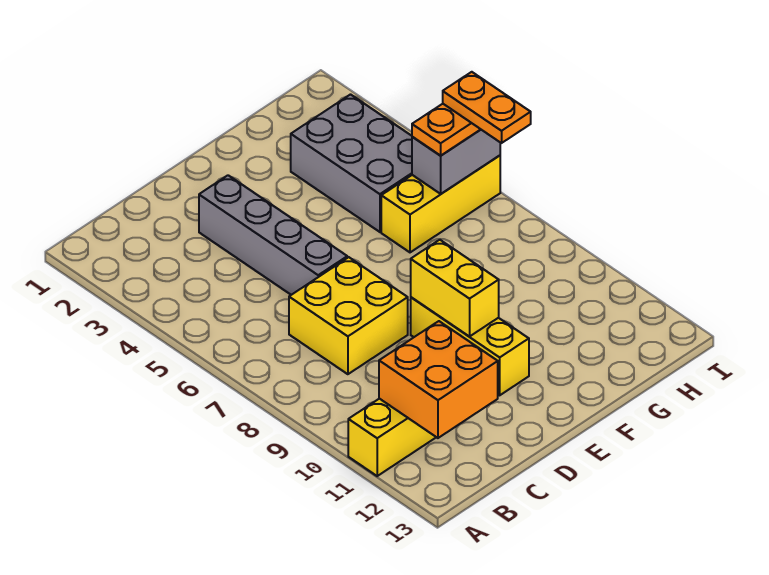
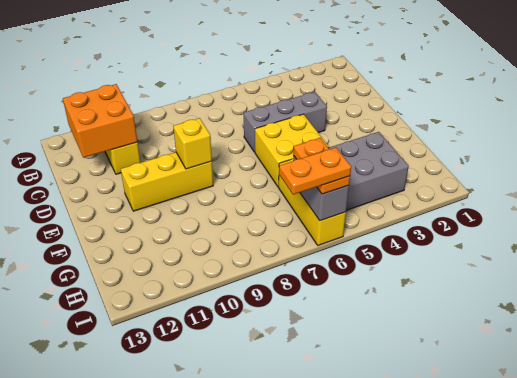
yellow 2x2 brick [289,257,408,374] -> yellow 2x2 brick moved to [255,114,329,187]
grey 1x4 brick [199,175,347,295] -> grey 1x3 brick [244,92,327,152]
yellow 1x2 brick [411,240,499,336] -> yellow 1x1 brick [173,118,212,169]

